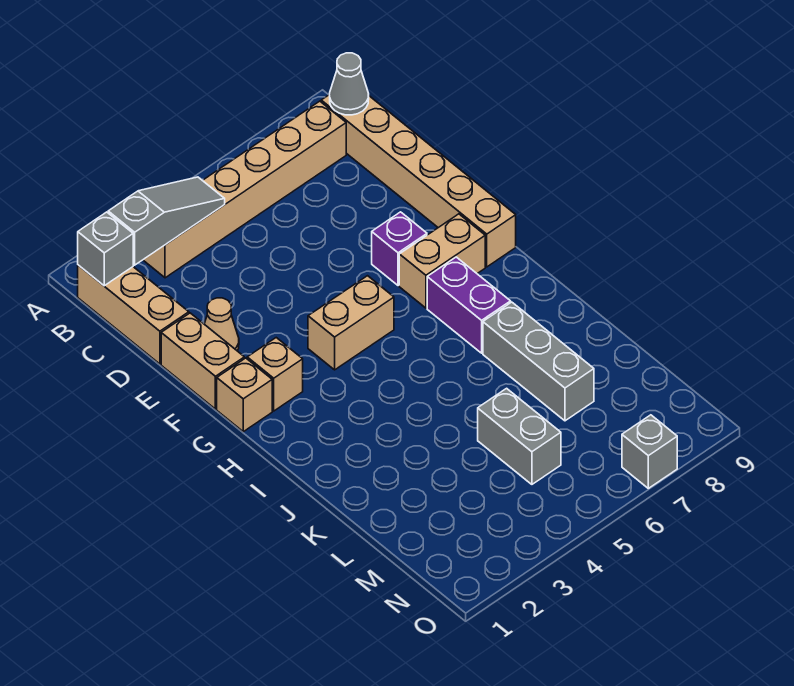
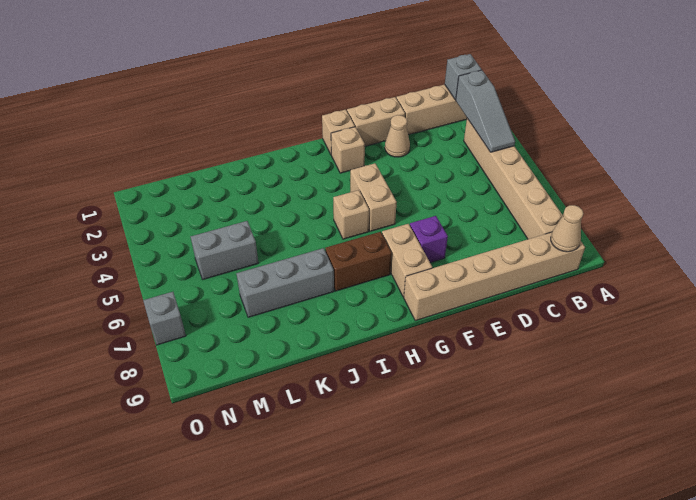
grey 1x1 cone [330,53,369,115] -> tan 1x1 cone [551,205,583,252]
none -> tan 1x1 brick [333,190,369,239]
purple 1x2 brick [427,257,511,353] -> brown 1x2 brick [325,232,392,291]

